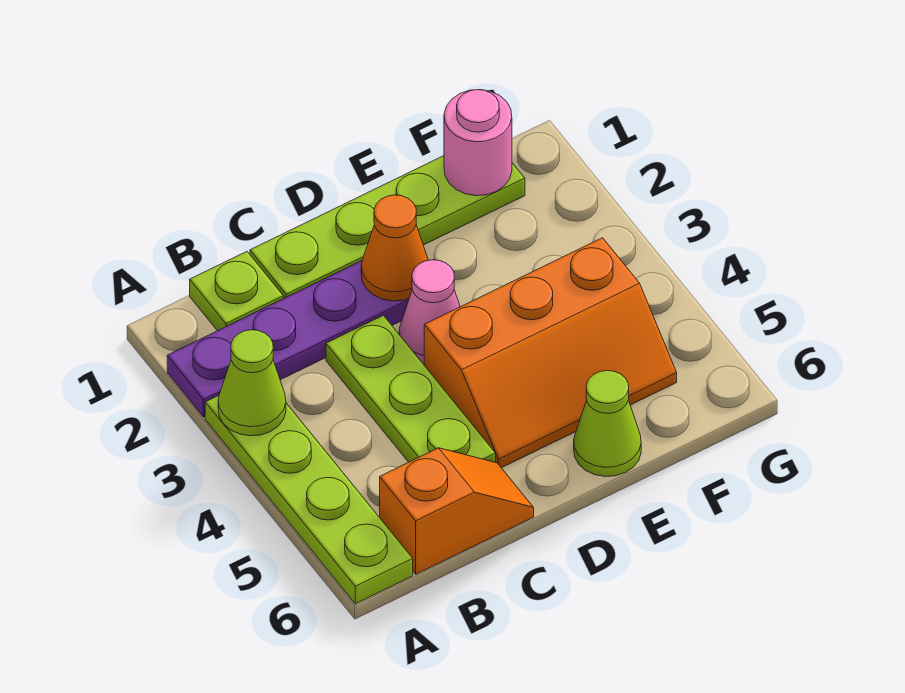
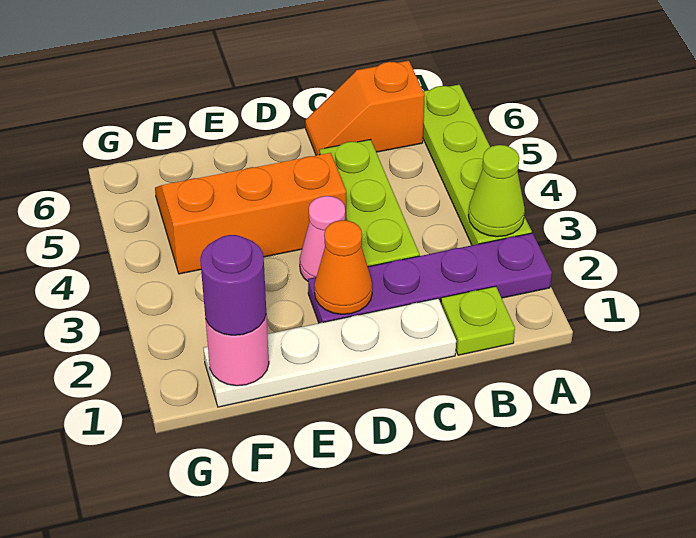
lime 1x4 plate [250,156,525,299] -> white 1x4 plate [204,298,456,407]
lime 1x1 cone [574,371,641,477] -> none
none -> purple 1x1 round brick [200,235,266,335]

